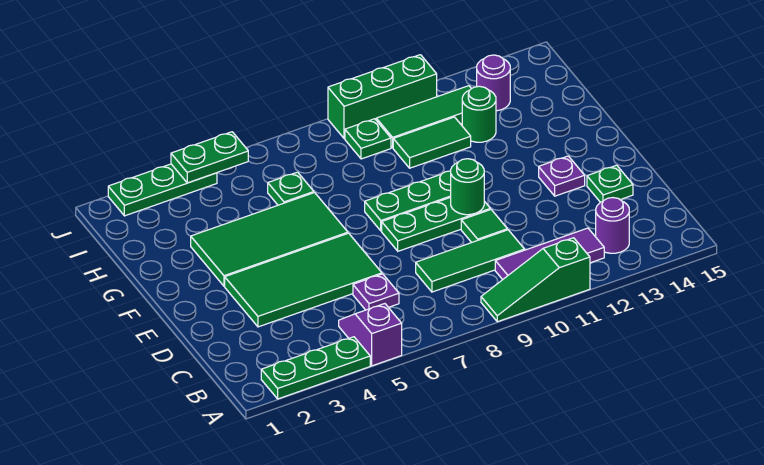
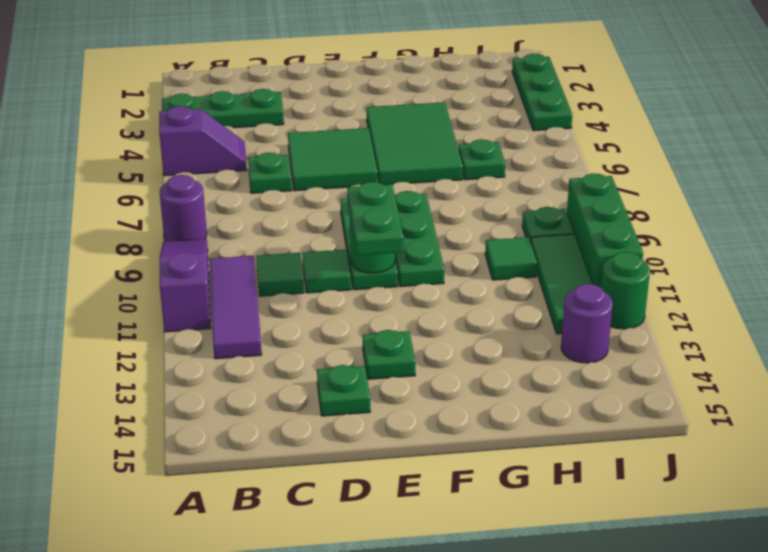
green 1x3 plate [261,337,370,399] -> green 1x3 plate turned to [162,89,284,128]
green 1x3 slope [481,238,590,322] -> purple 1x3 slope [160,239,211,332]
purple 1x1 round brick [596,198,629,253] -> purple 1x1 round brick moved to [160,175,207,241]
purple 1x1 plate [353,274,399,310] -> green 1x1 plate [248,152,292,193]
green 1x3 tile [416,230,524,292] -> green 1x1 tile [256,253,304,296]
green 2x4 tile [225,233,382,327] -> green 2x2 tile [288,128,377,191]
purple 1x1 plate [539,156,585,196] -> green 1x1 plate [363,330,415,379]
green 2x4 tile [191,193,348,286] -> green 2x3 tile [367,102,463,185]
green 1x2 tile [393,117,471,168] -> green 1x1 tile [485,237,537,280]
green 1x1 round brick [462,86,496,142] -> green 1x1 round brick moved to [601,252,650,329]
green 1x2 plate [171,132,248,183] -> green 1x2 plate moved to [347,182,403,256]

